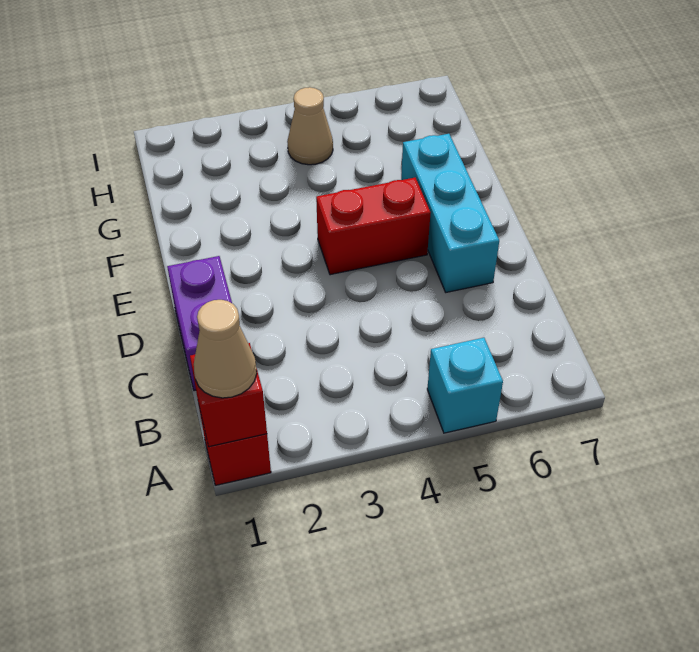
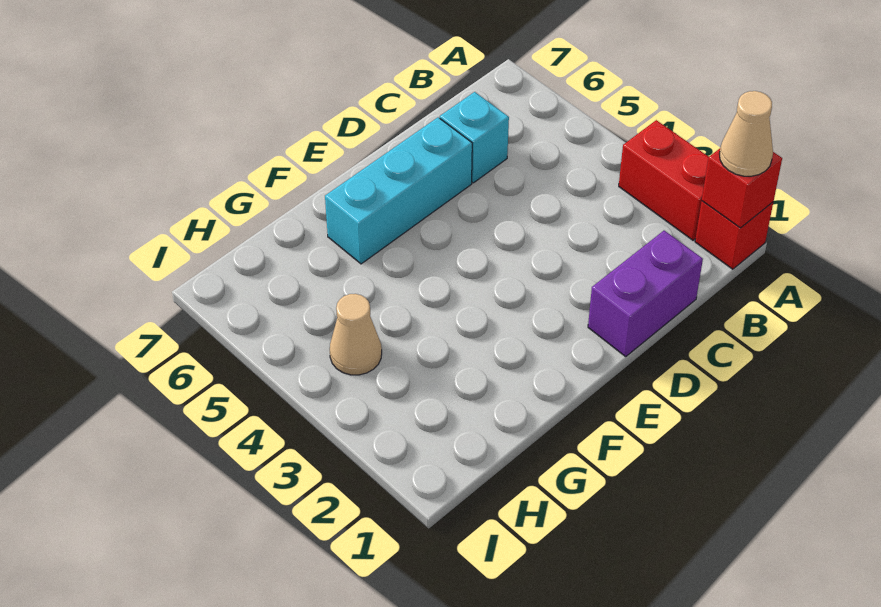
cyan 1x1 brick [427,338,503,433] -> cyan 1x1 brick moved to [440,92,509,183]
red 1x2 brick [316,178,431,275] -> red 1x2 brick moved to [619,120,708,240]

